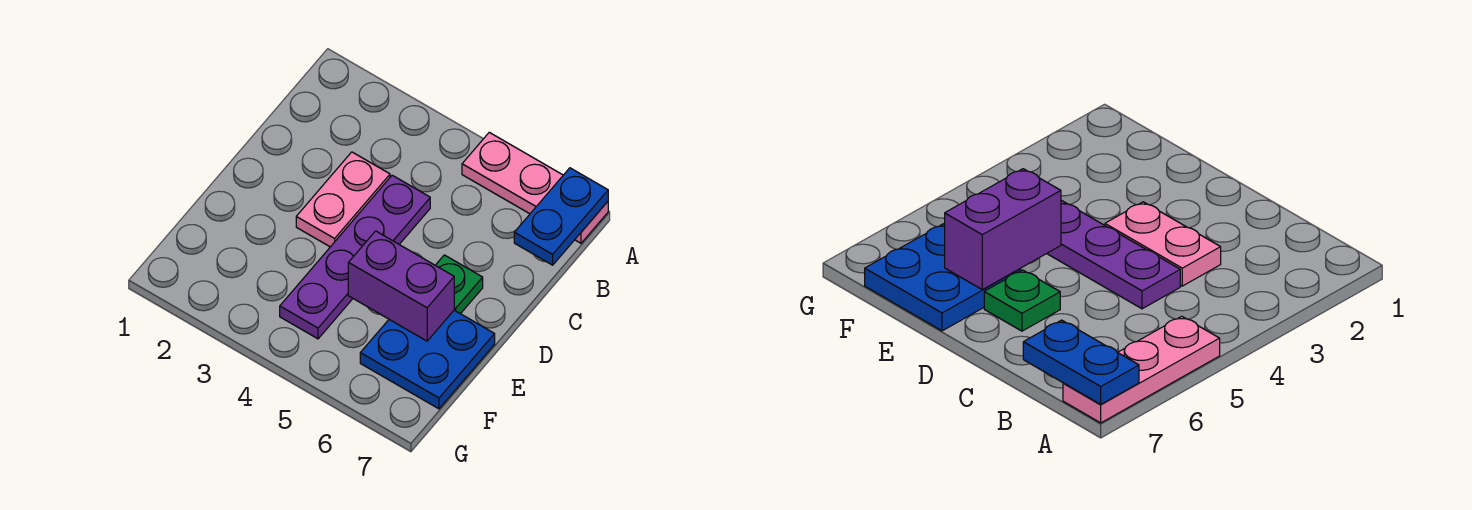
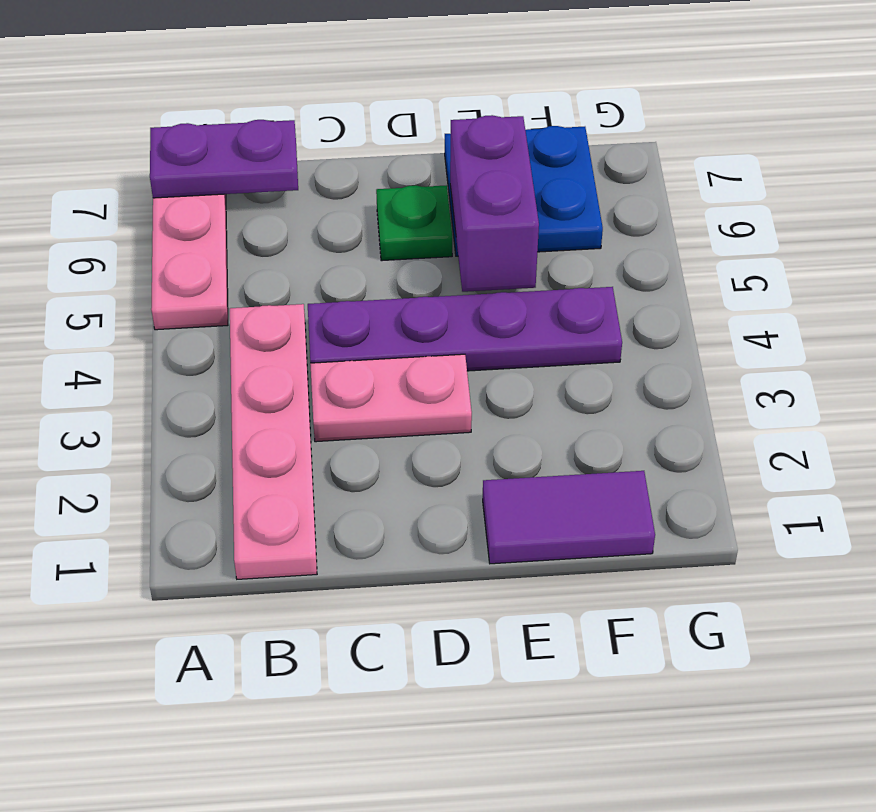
blue 1x2 plate [514,168,608,265] -> purple 1x2 plate [150,120,298,198]
none -> pink 1x4 plate [230,304,317,579]
none -> purple 1x2 tile [483,471,655,564]

